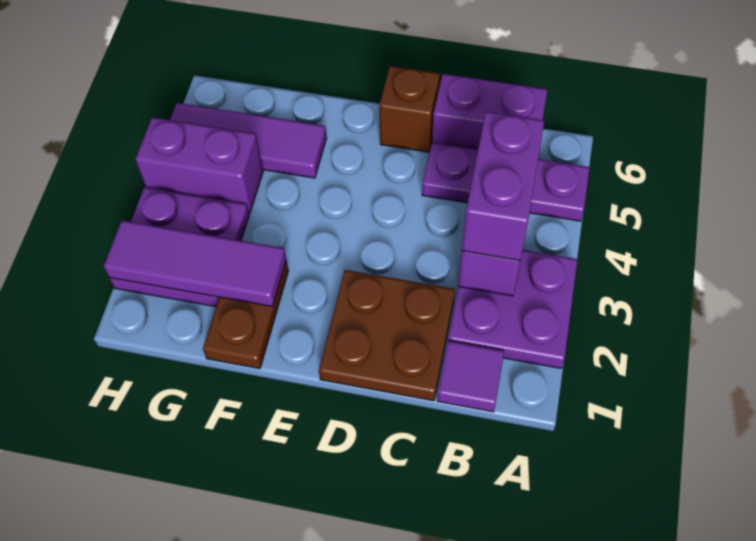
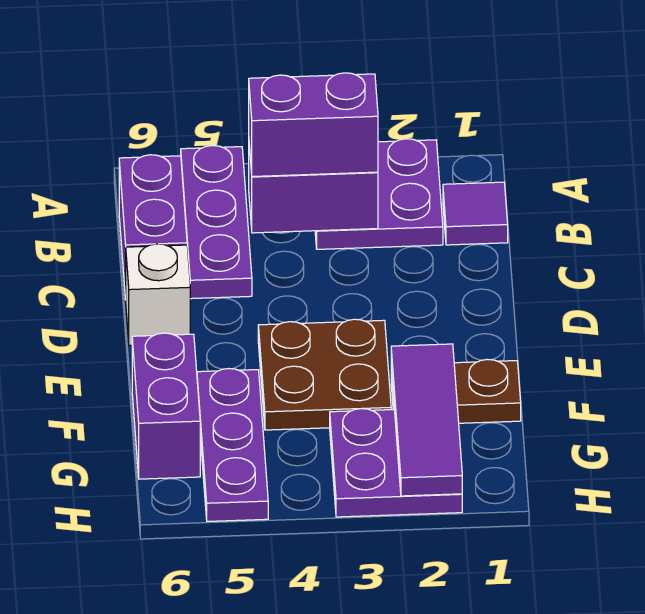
brown 2x2 plate [319,270,455,401] -> brown 2x2 plate moved to [258,319,391,430]
brown 1x1 brick [379,66,440,152] -> white 1x1 brick [126,244,190,345]
purple 1x3 tile [170,103,326,178] -> purple 1x3 plate [197,369,268,521]
purple 1x2 brick [136,117,263,213] -> purple 1x2 brick moved to [132,333,200,479]

